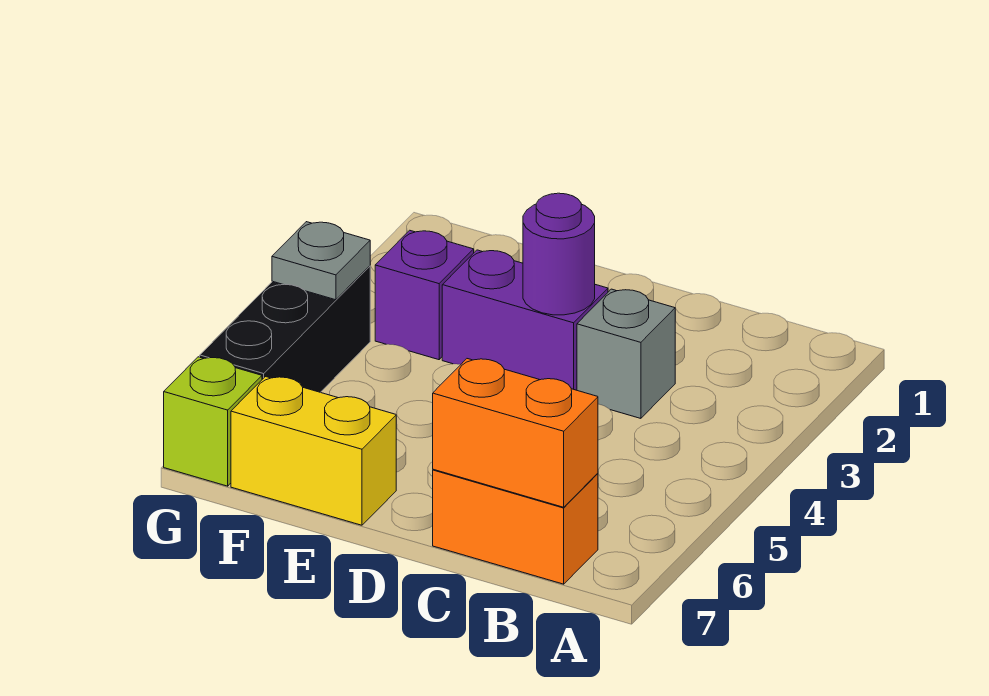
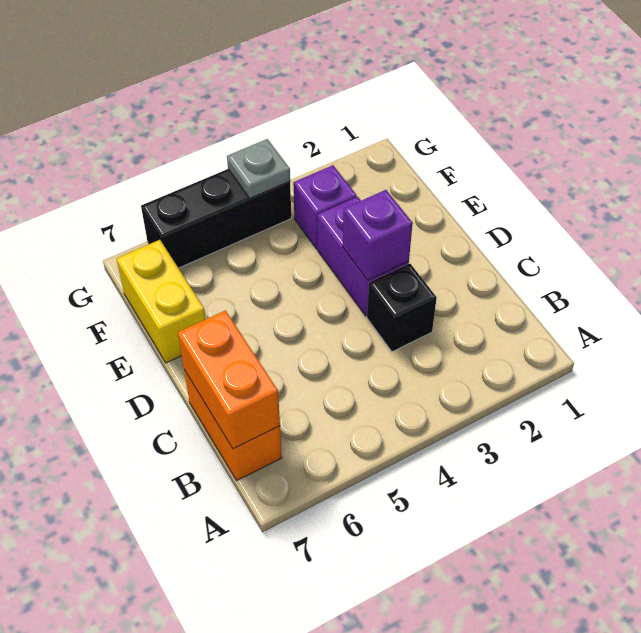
grey 1x1 brick [577,289,675,418] -> black 1x1 brick [367,264,437,352]
purple 1x1 round brick [523,193,595,315] -> purple 1x1 brick [343,190,413,280]
lime 1x1 brick [164,357,262,486] -> none

